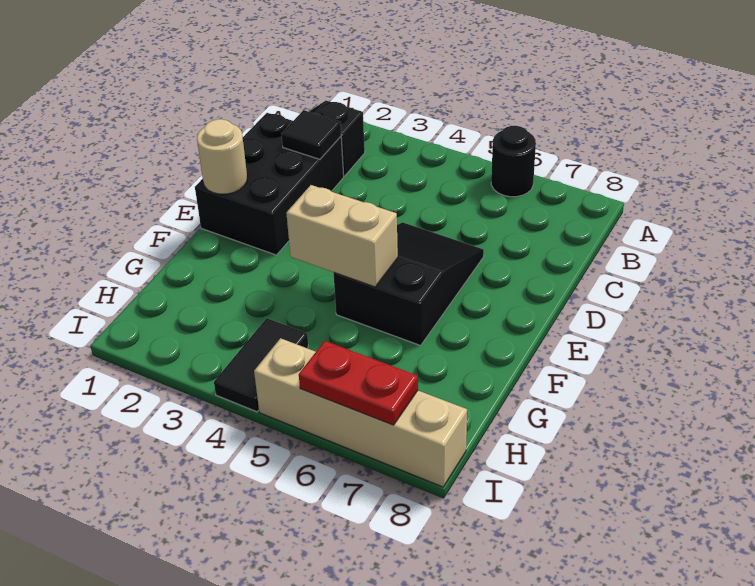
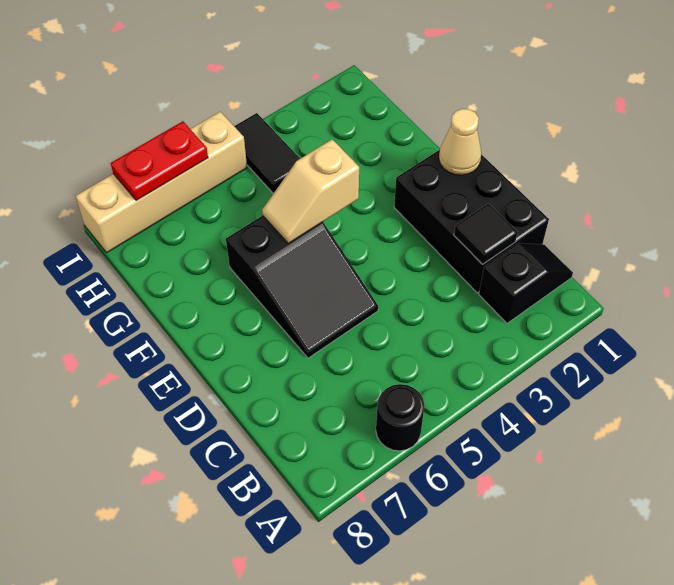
tan 1x1 round brick [197,119,247,194] -> tan 1x1 cone [439,109,481,175]
tan 1x2 brick [286,185,398,287] -> tan 1x2 slope [262,139,359,243]

